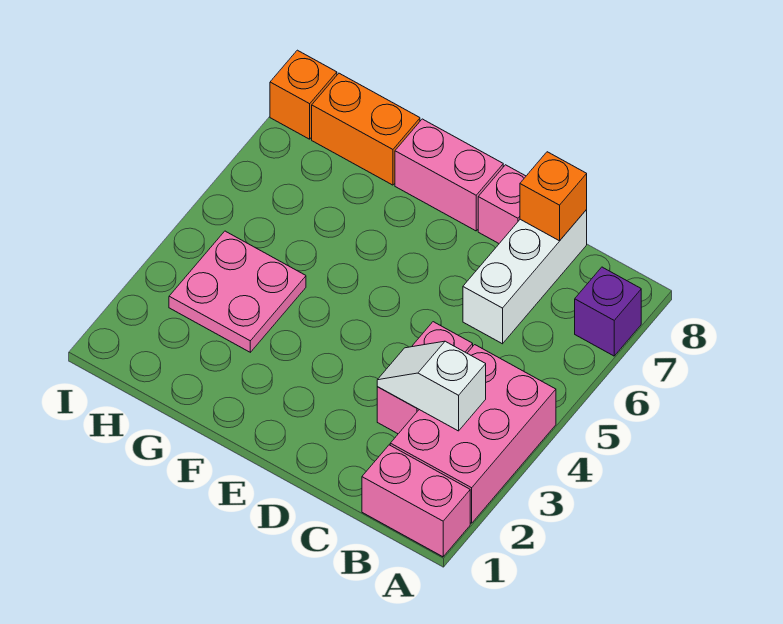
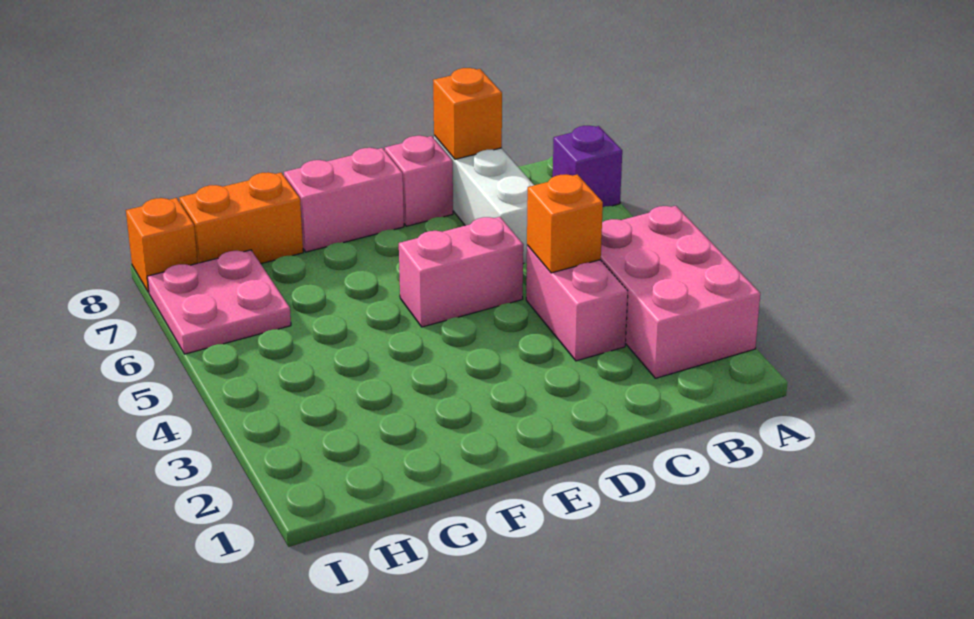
pink 1x2 brick [362,445,470,557] -> pink 1x2 brick moved to [399,217,523,327]
white 1x2 slope [377,341,486,431] -> none
none -> orange 1x1 brick [527,174,603,273]
pink 2x2 plate [169,231,306,352] -> pink 2x2 plate moved to [147,250,291,354]

